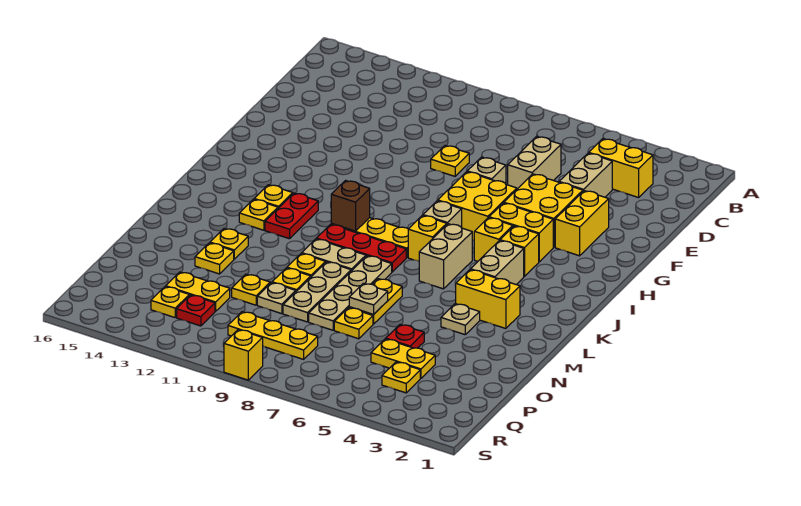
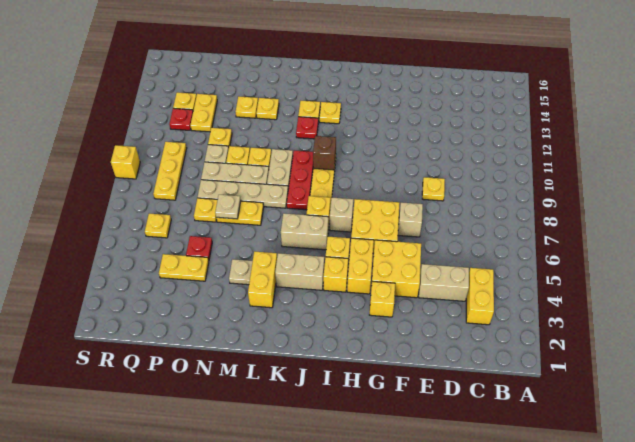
tan 1x2 brick [508,136,561,189] -> none
yellow 1x2 brick [555,191,609,256] -> yellow 1x1 brick [370,281,395,317]
red 1x2 plate [265,193,318,239] -> red 1x1 plate [296,117,318,139]
yellow 1x2 plate [371,339,435,378] -> yellow 1x2 plate turned to [159,254,209,281]
yellow 1x1 plate [382,362,420,393] -> yellow 1x1 plate moved to [145,213,171,238]

